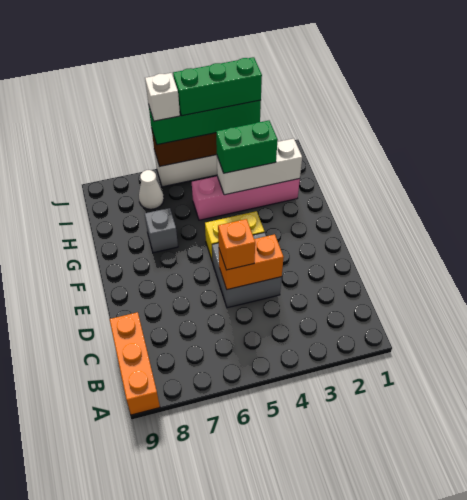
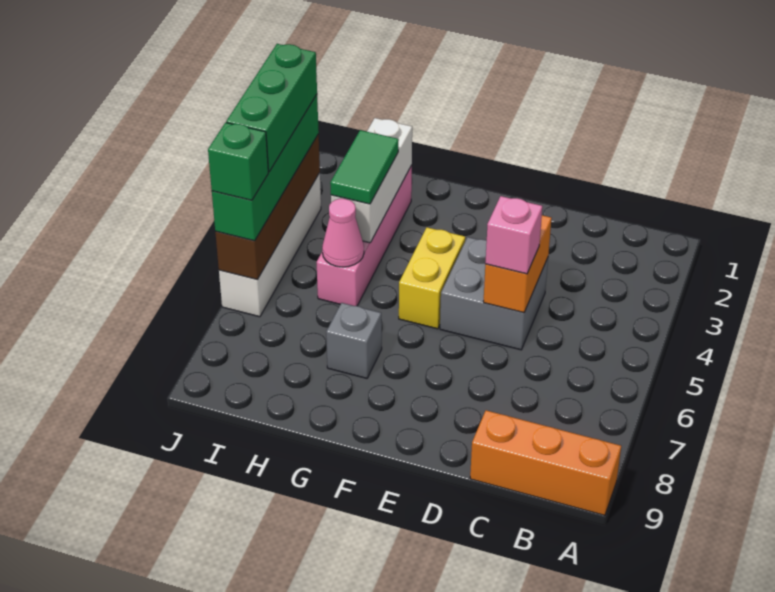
orange 1x1 brick [218,219,255,270] -> pink 1x1 brick [485,196,542,274]
green 1x2 brick [216,121,278,173] -> green 1x2 tile [330,130,399,204]
none -> pink 1x1 cone [322,199,364,267]
white 1x1 cone [139,170,164,209] -> none
white 1x1 brick [145,73,180,121] -> green 1x1 brick [208,123,268,200]

